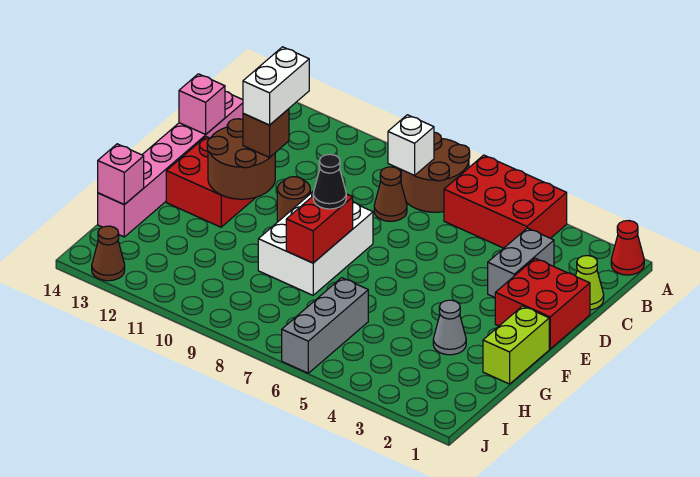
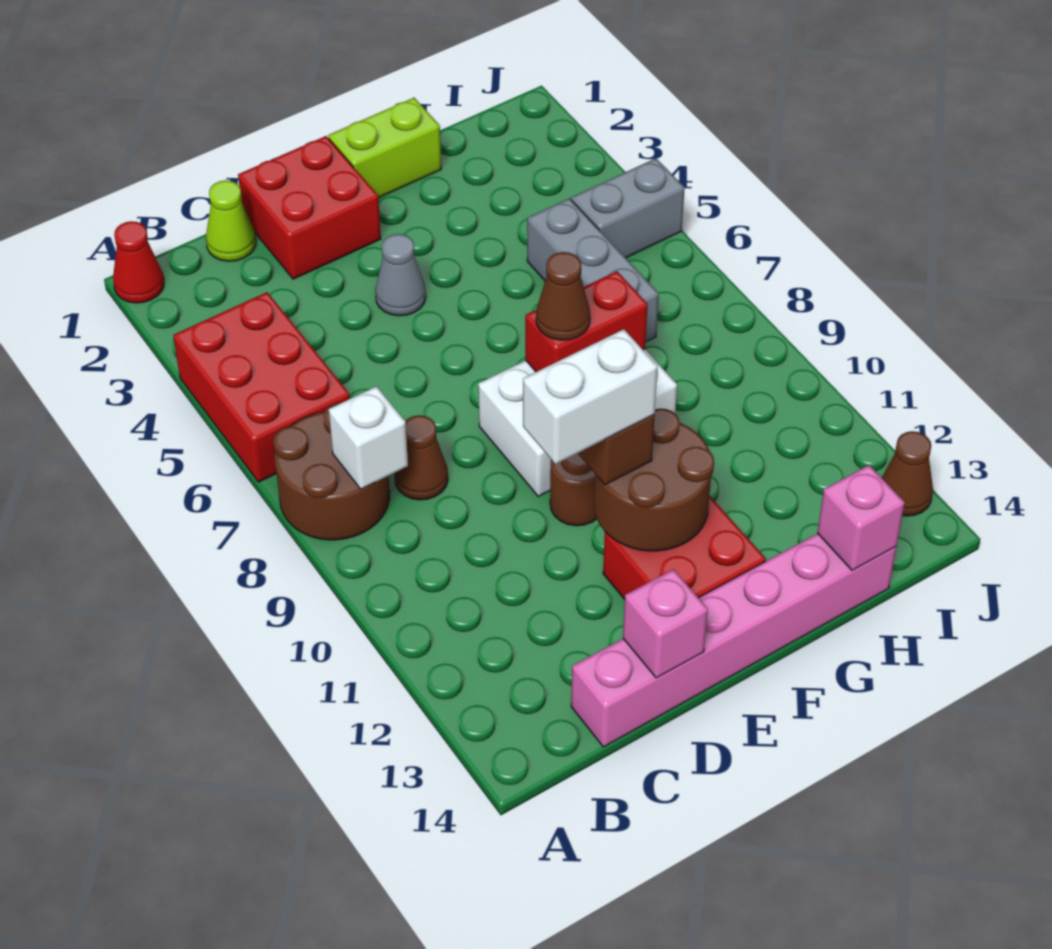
grey 1x2 brick [488,228,554,297] -> grey 1x2 brick moved to [572,158,685,258]
black 1x1 cone [313,154,346,209] -> brown 1x1 cone [536,252,590,340]
grey 1x1 cone [433,300,466,355] -> grey 1x1 cone moved to [375,234,426,316]
grey 1x3 brick [282,278,368,373] -> grey 1x3 brick turned to [527,198,659,342]

